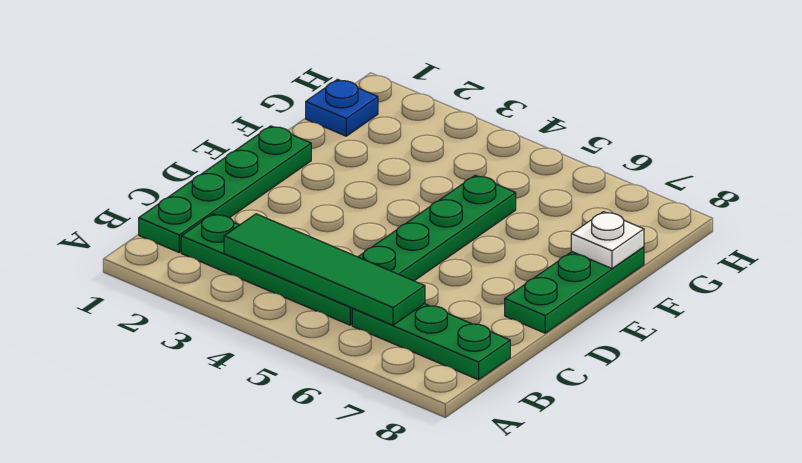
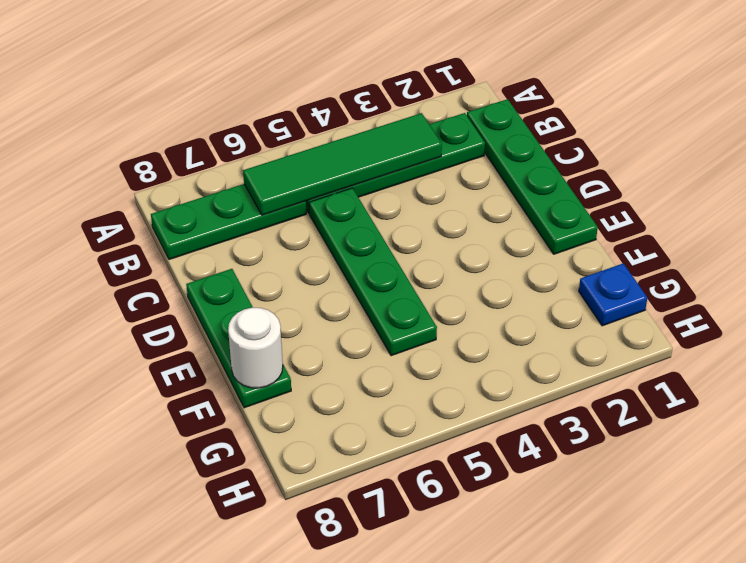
white 1x1 plate [571,212,644,268] -> white 1x1 round brick [228,308,283,388]

